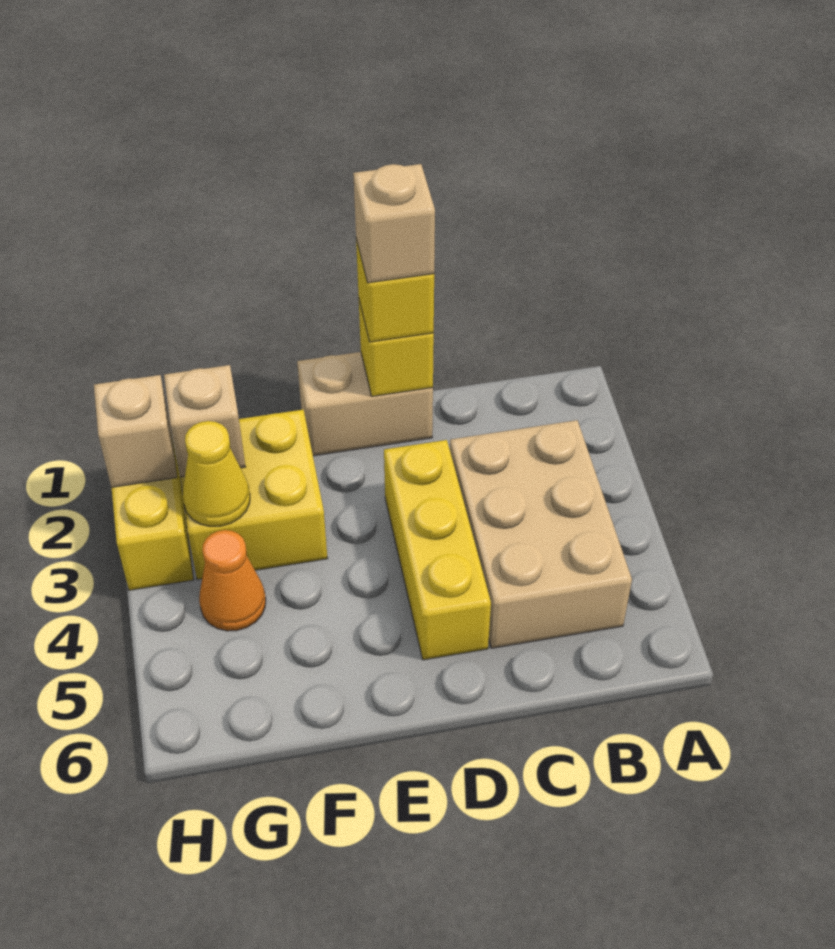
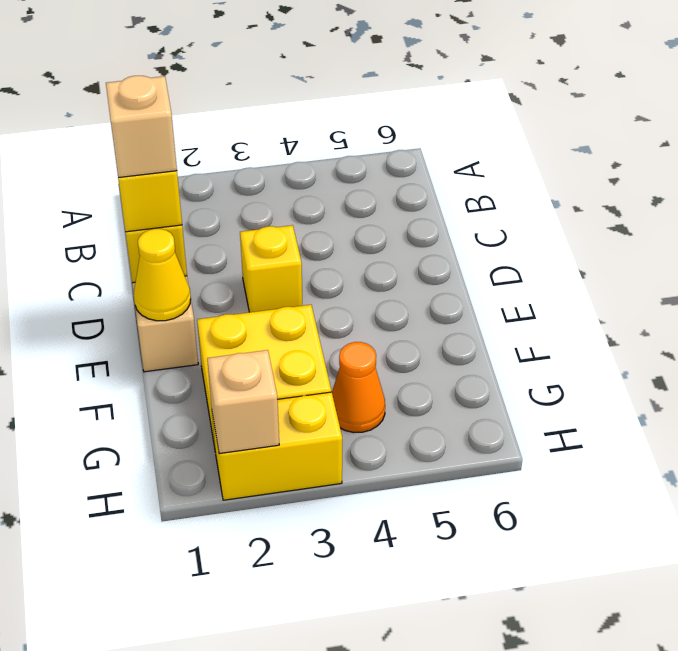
tan 2x3 brick [450,420,632,648] -> none
yellow 1x3 brick [384,440,491,660] -> yellow 1x1 brick [240,225,303,312]
tan 1x1 brick [164,365,245,477] -> none
yellow 1x1 cone [182,421,250,526] -> yellow 1x1 cone moved to [134,229,191,321]

